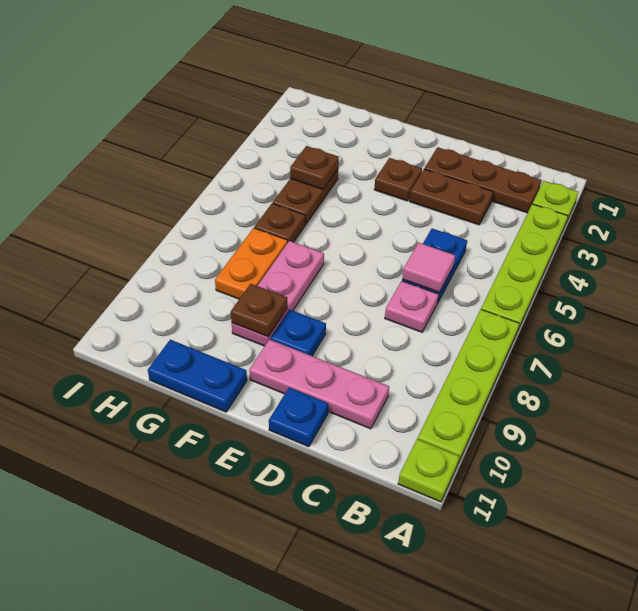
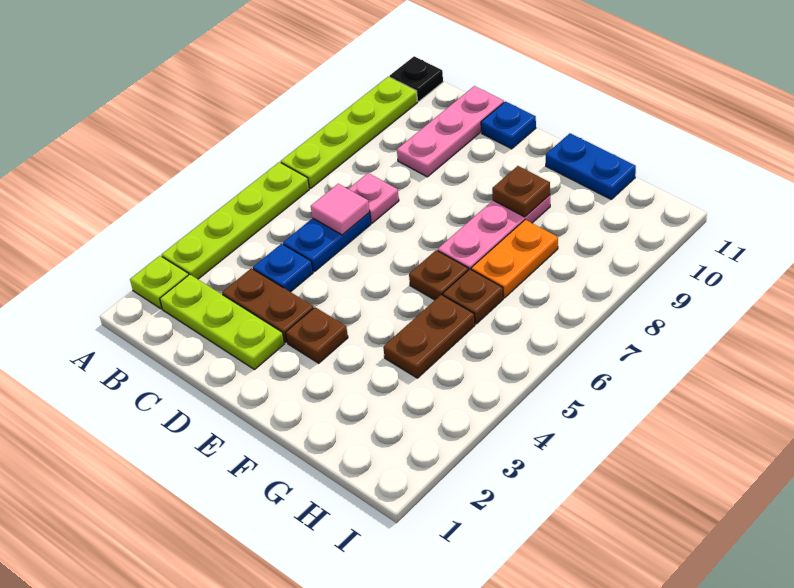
lime 1x1 plate [398,439,460,502] -> black 1x1 plate [390,56,443,101]
brown 1x3 plate [425,147,542,213] -> lime 1x3 plate [160,274,284,370]
pink 1x3 plate [249,339,389,429] -> pink 1x3 plate turned to [397,86,504,177]
blue 1x1 plate [270,309,326,356] -> blue 1x1 plate moved to [253,244,313,292]
brown 1x1 plate [290,146,339,189] -> brown 1x1 plate moved to [409,250,468,300]

